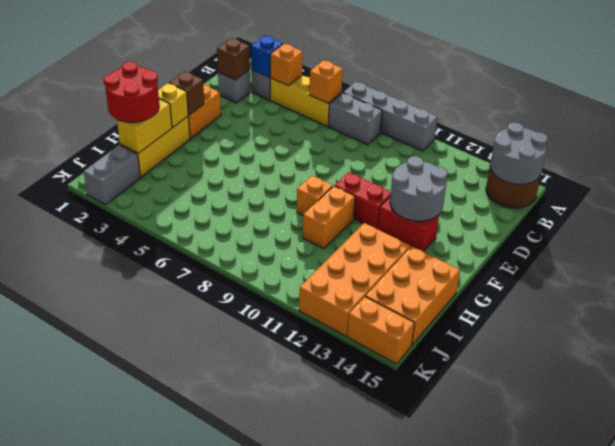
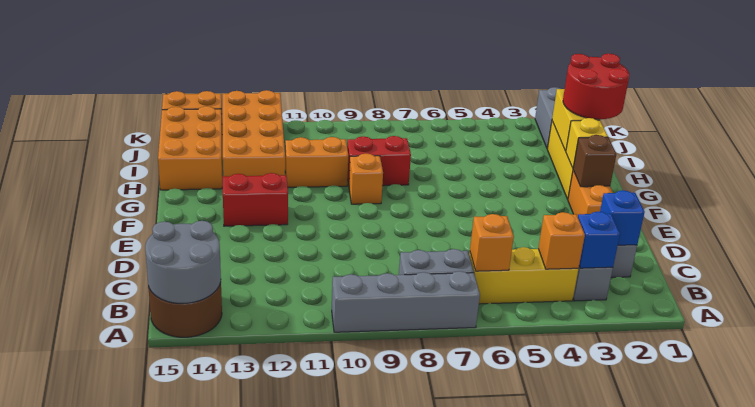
brown 1x1 brick [217,38,250,80] -> blue 1x1 brick [600,190,645,245]
grey 2x2 round brick [390,156,448,221] -> none
red 1x2 brick [335,172,391,229] -> red 1x2 brick moved to [347,136,411,186]
orange 1x2 brick [303,186,355,249] -> orange 1x2 brick turned to [285,137,348,187]

